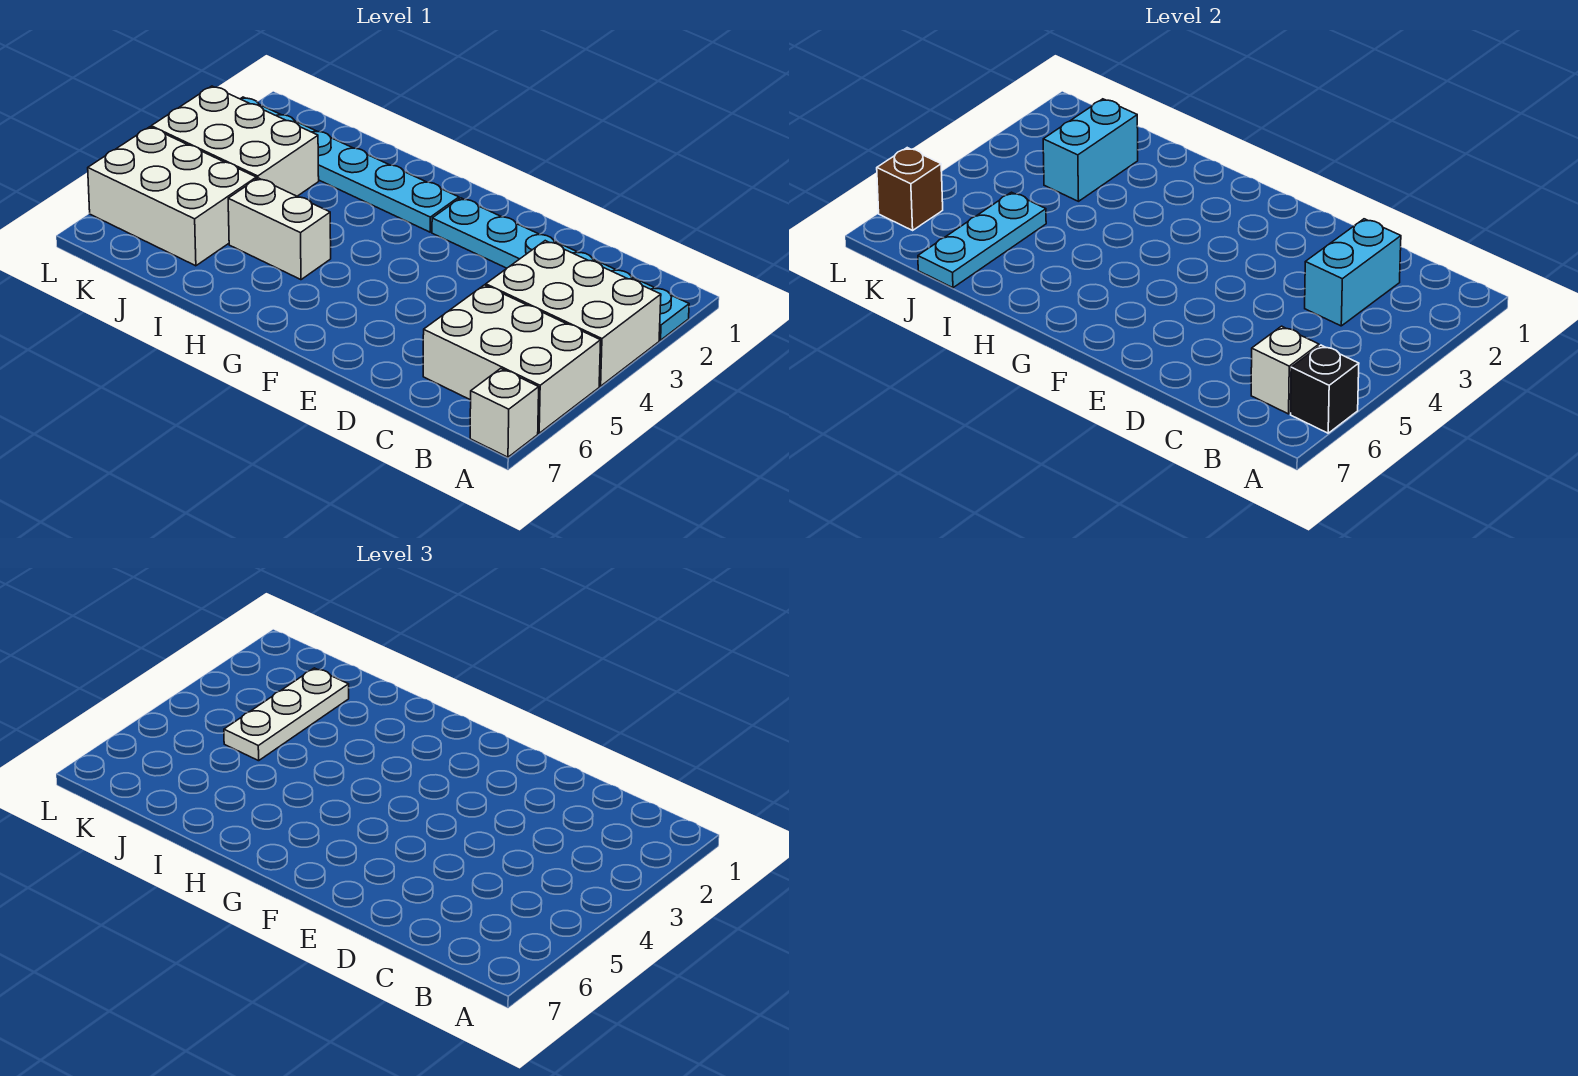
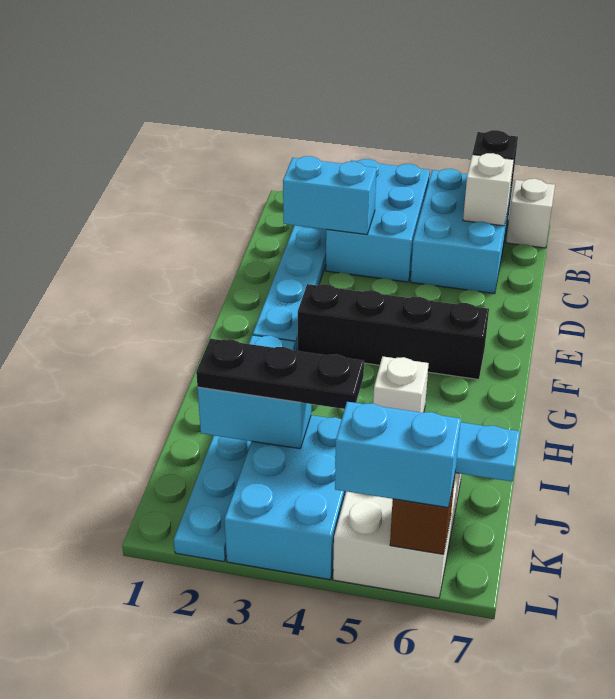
white 2x3 brick [486,241,661,386] -> cyan 2x3 brick [326,159,430,282]
white 2x3 brick [423,285,601,433] -> cyan 2x3 brick [411,169,513,294]
none -> black 1x4 brick [298,284,489,379]
white 1x2 brick [228,178,331,280] -> white 1x1 brick [373,356,429,413]
white 1x3 plate [224,668,349,761] -> black 1x3 plate [196,339,364,409]
white 2x3 brick [151,86,319,196] -> cyan 2x3 brick [224,415,346,580]
none -> cyan 1x2 brick [335,402,461,508]

